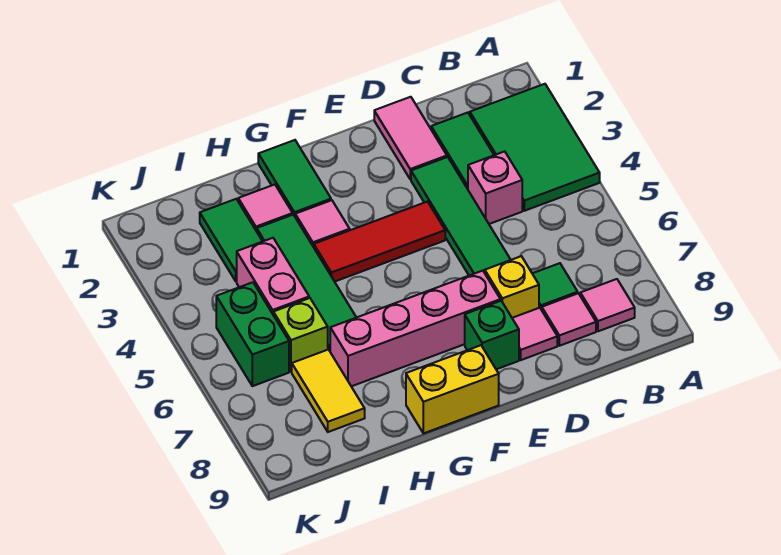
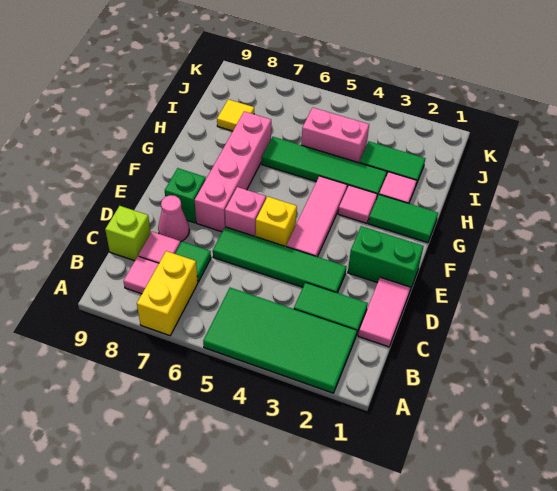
green 2x3 tile [470,84,600,211] -> green 2x4 tile [203,288,357,393]
pink 1x1 brick [468,151,522,224] -> pink 1x1 brick moved to [225,187,266,237]
pink 1x2 tile [374,97,447,179] -> pink 1x2 tile turned to [358,277,411,347]
yellow 1x1 brick [485,256,539,318] -> yellow 1x1 brick moved to [256,197,297,246]
pink 1x1 tile [512,308,557,360] -> pink 1x1 cone [158,195,189,242]
red 1x3 tile [314,202,445,282] -> pink 1x3 tile [286,176,347,257]
yellow 1x2 brick [406,345,499,433] -> yellow 1x2 brick moved to [137,251,198,336]
lime 1x1 brick [273,298,328,372] -> lime 1x1 brick moved to [105,206,151,261]
yellow 1x2 tile [292,350,365,432] -> yellow 1x1 tile [217,99,254,131]
green 1x2 brick [216,282,289,386] -> green 1x2 brick moved to [348,226,424,290]

